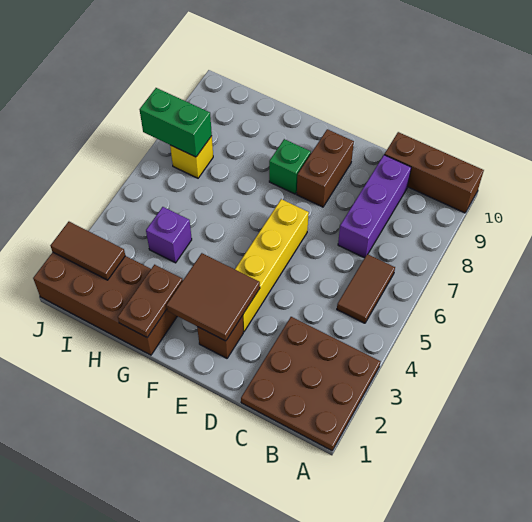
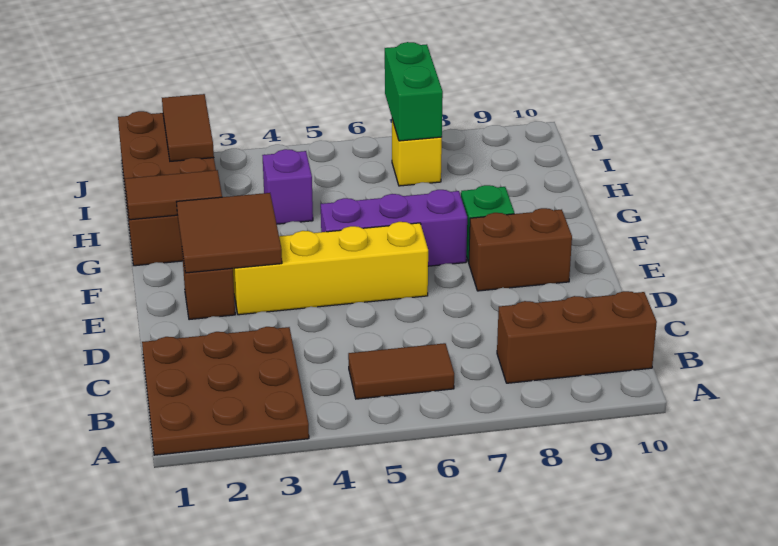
brown 1x3 brick [384,132,484,213] -> brown 1x3 brick turned to [497,291,657,383]
purple 1x3 brick [338,155,411,258] -> purple 1x3 brick moved to [321,190,467,266]
brown 1x2 plate [118,265,183,337] -> brown 1x2 tile [125,170,222,220]

